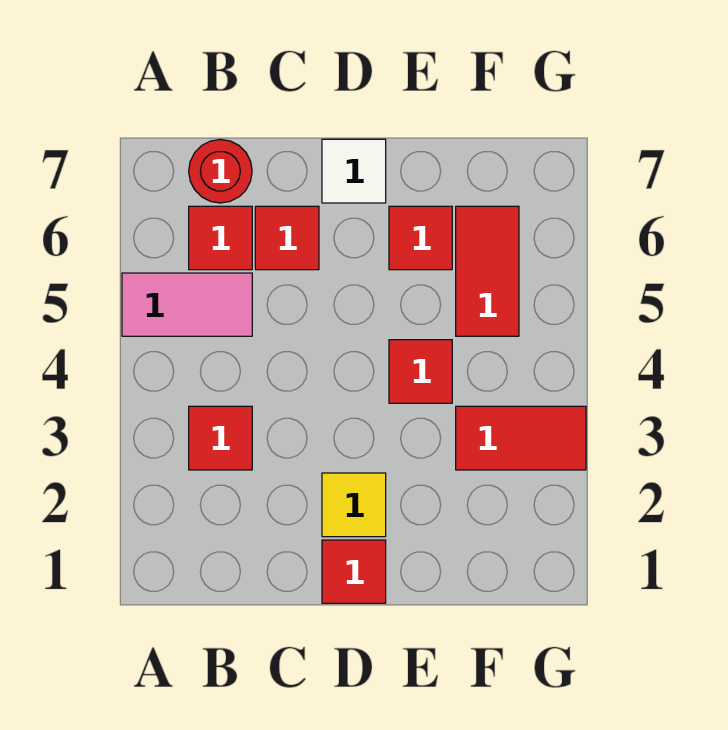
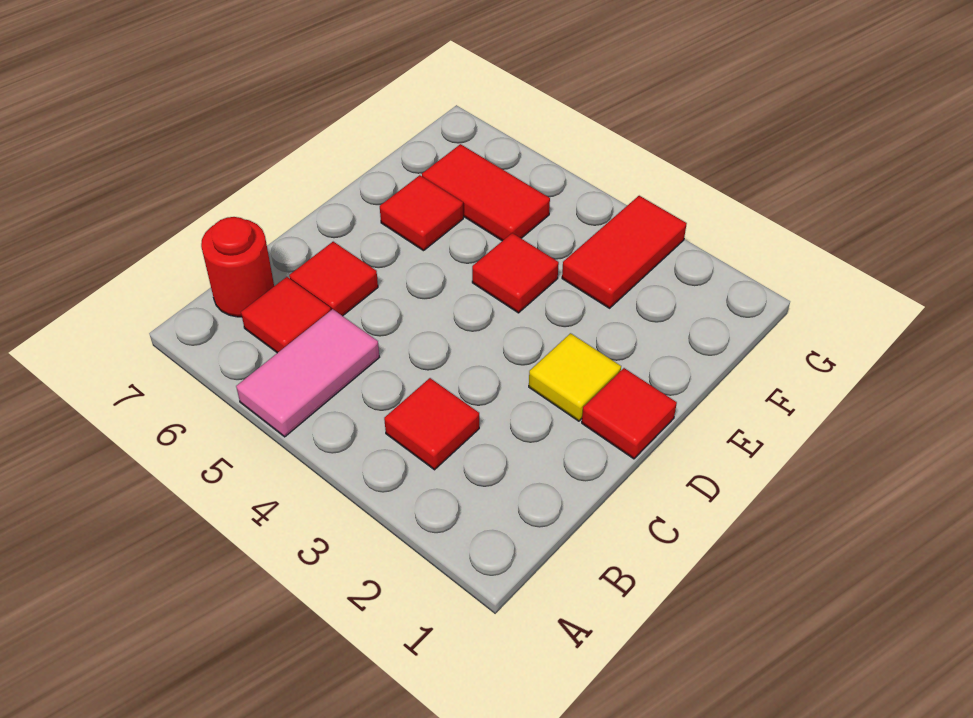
white 1x1 tile [322,139,386,203] -> none

